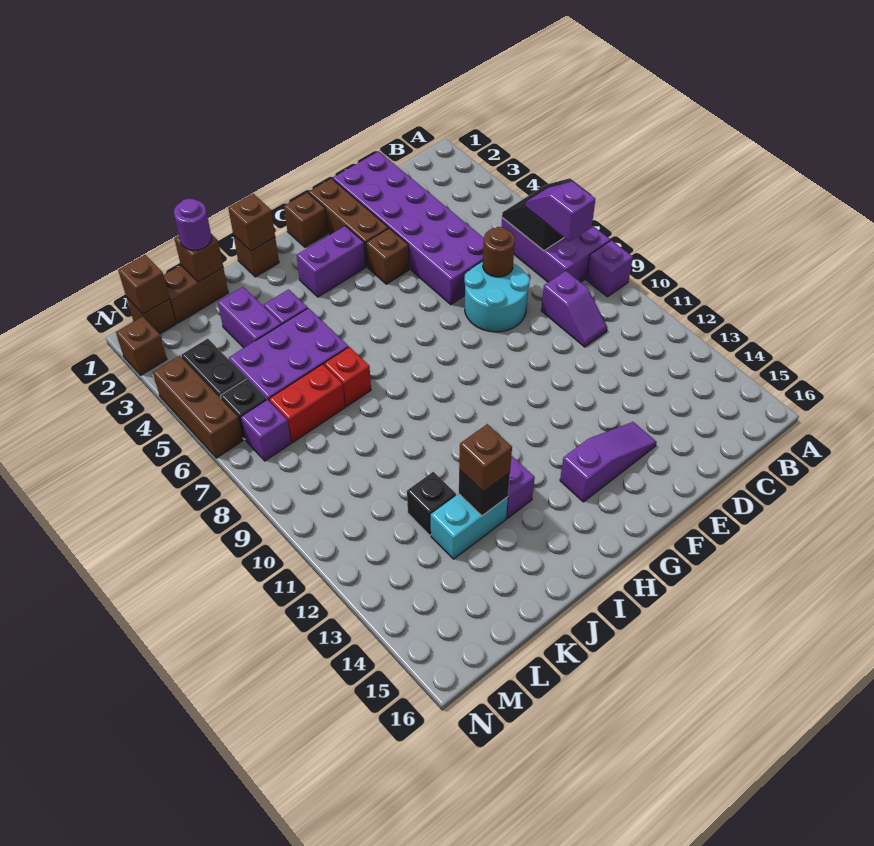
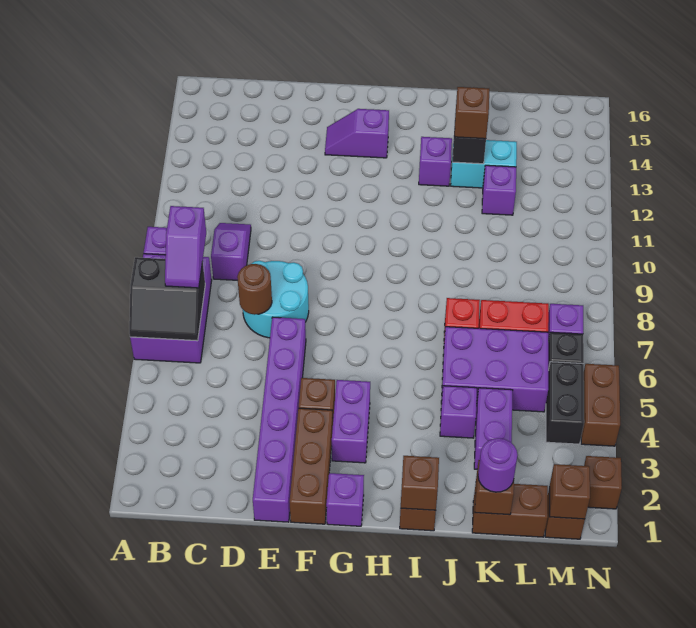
purple 2x6 brick [333,151,484,305] -> purple 1x6 brick [253,317,306,522]
purple 1x3 slope [560,422,657,502] -> purple 1x2 slope [325,109,389,158]
brown 1x1 brick [284,192,328,247] -> purple 1x1 brick [326,473,364,526]
purple 1x2 brick [296,226,366,297] -> purple 1x2 brick turned to [332,380,370,463]
black 1x1 brick [407,472,456,535] -> purple 1x1 brick [482,165,516,215]
brown 1x3 brick [153,356,243,458] -> brown 1x2 brick [581,364,620,446]

